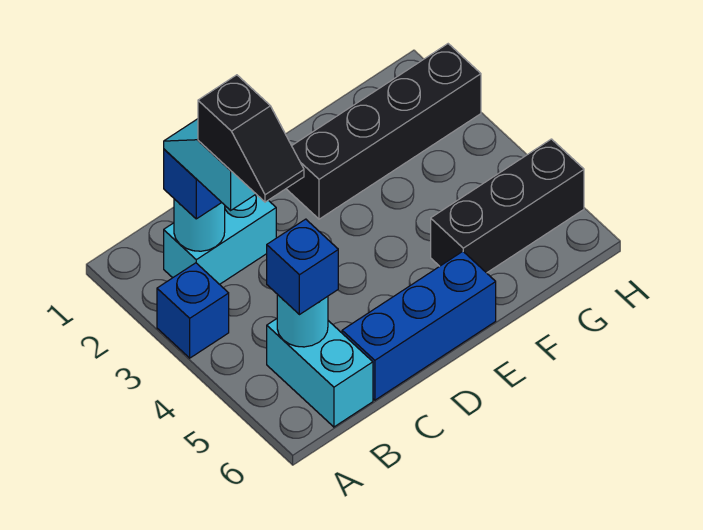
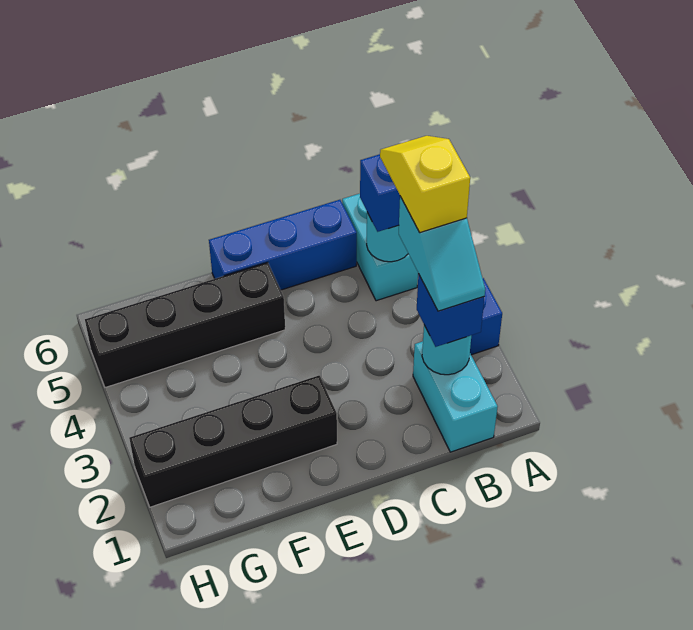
cyan 1x2 brick [164,194,276,284] -> cyan 1x2 brick turned to [413,341,498,452]
black 1x2 slope [198,75,304,202] -> yellow 1x2 slope [380,136,470,232]
black 1x3 brick [431,139,584,273] -> black 1x4 brick [85,262,285,388]

